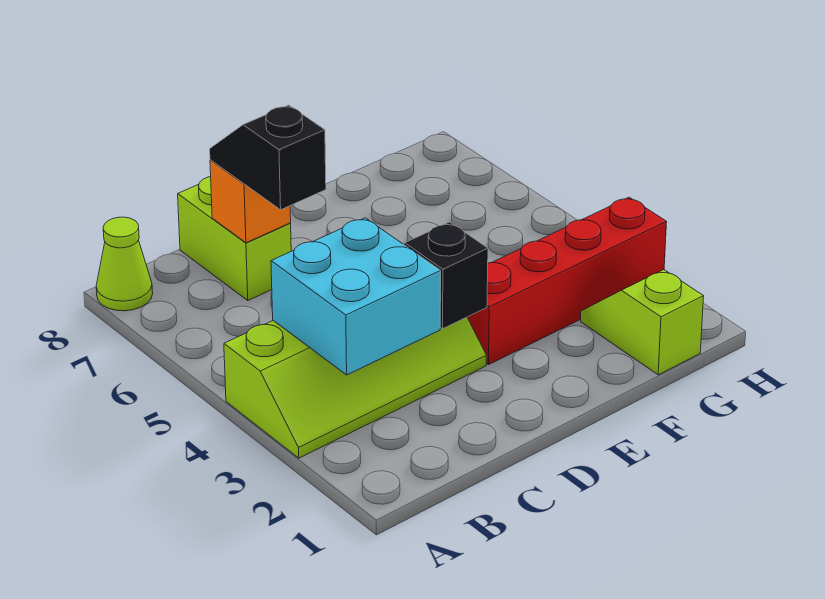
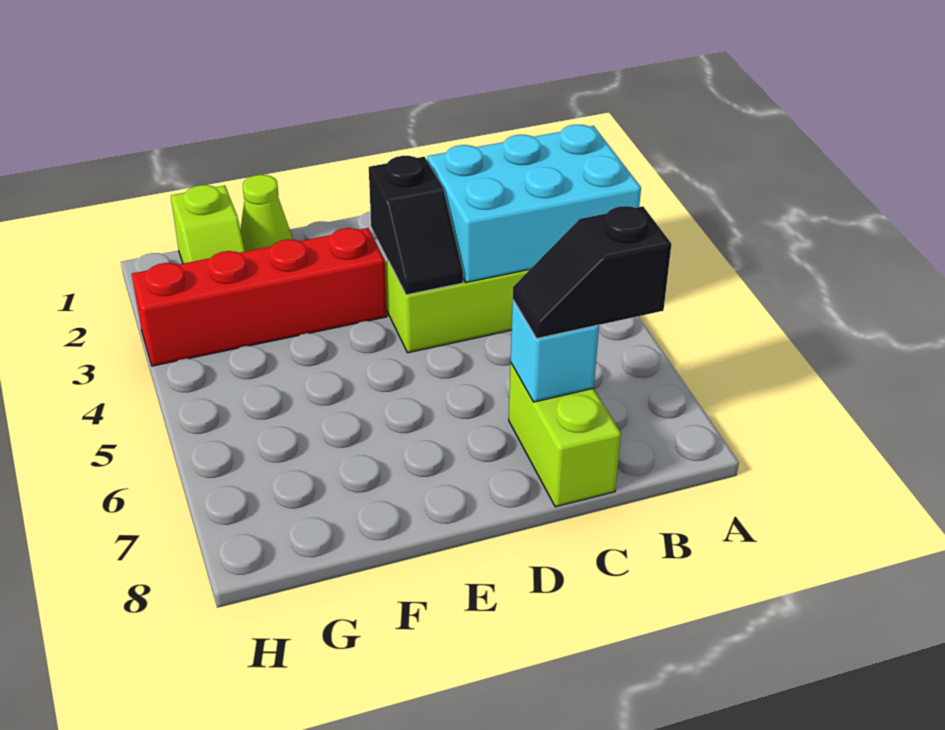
lime 1x1 cone [96,217,153,311] -> lime 1x1 cone moved to [240,175,293,251]
cyan 2x2 brick [271,218,441,375] -> cyan 2x3 brick [427,125,641,282]
black 1x2 slope [210,105,326,210] -> black 1x2 slope turned to [513,206,671,338]
orange 1x1 brick [210,160,291,243] -> cyan 1x1 brick [511,300,599,402]

